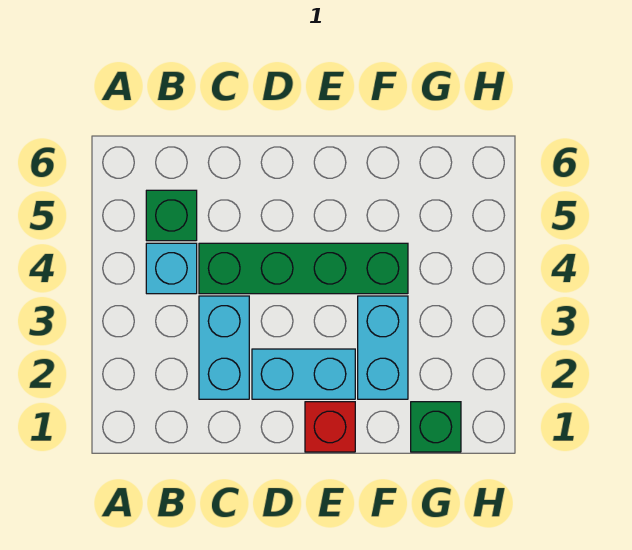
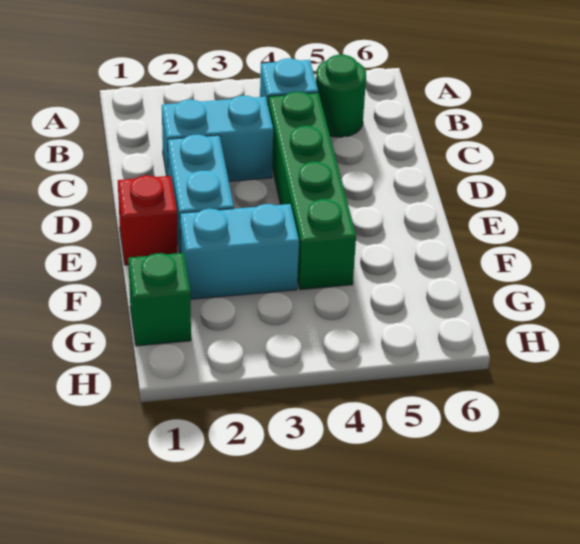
green 1x1 brick [146,190,197,241] -> green 1x1 round brick [316,55,366,137]

